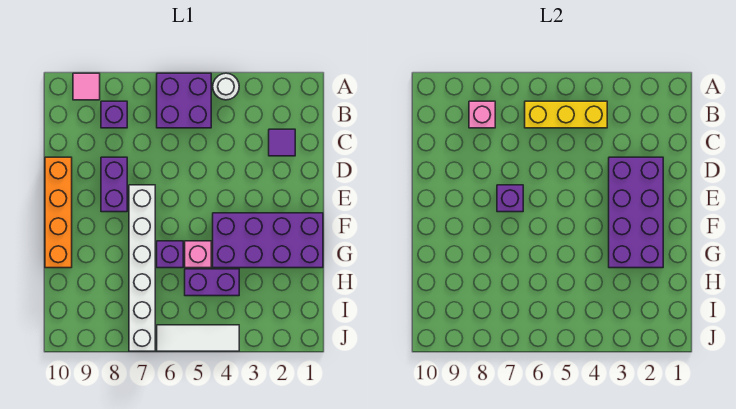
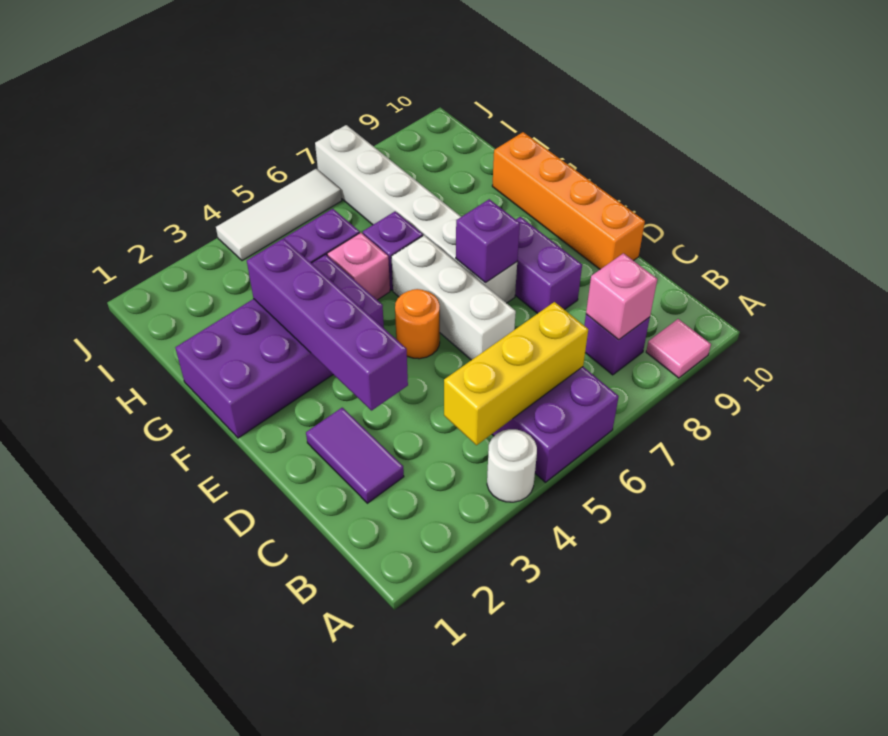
purple 1x1 tile [269,129,295,156] -> purple 1x2 tile [306,408,404,503]
purple 2x4 brick [609,157,663,268] -> purple 1x4 brick [247,238,408,410]
none -> white 1x3 brick [391,235,516,360]
none -> orange 1x1 round brick [395,289,440,359]

